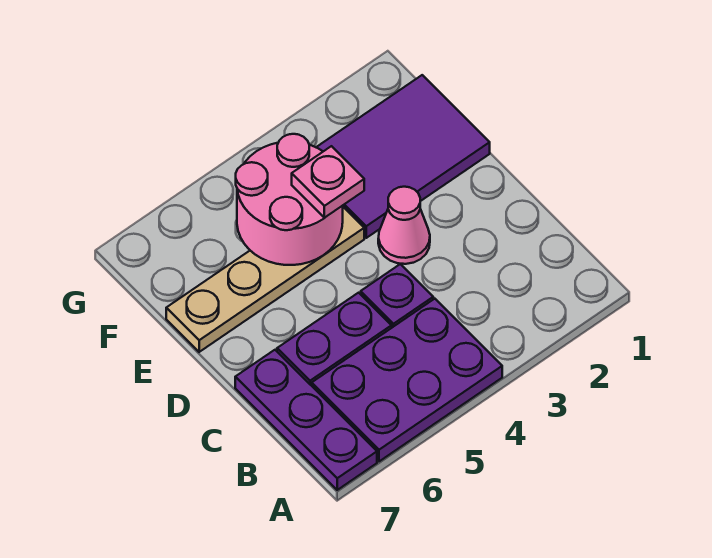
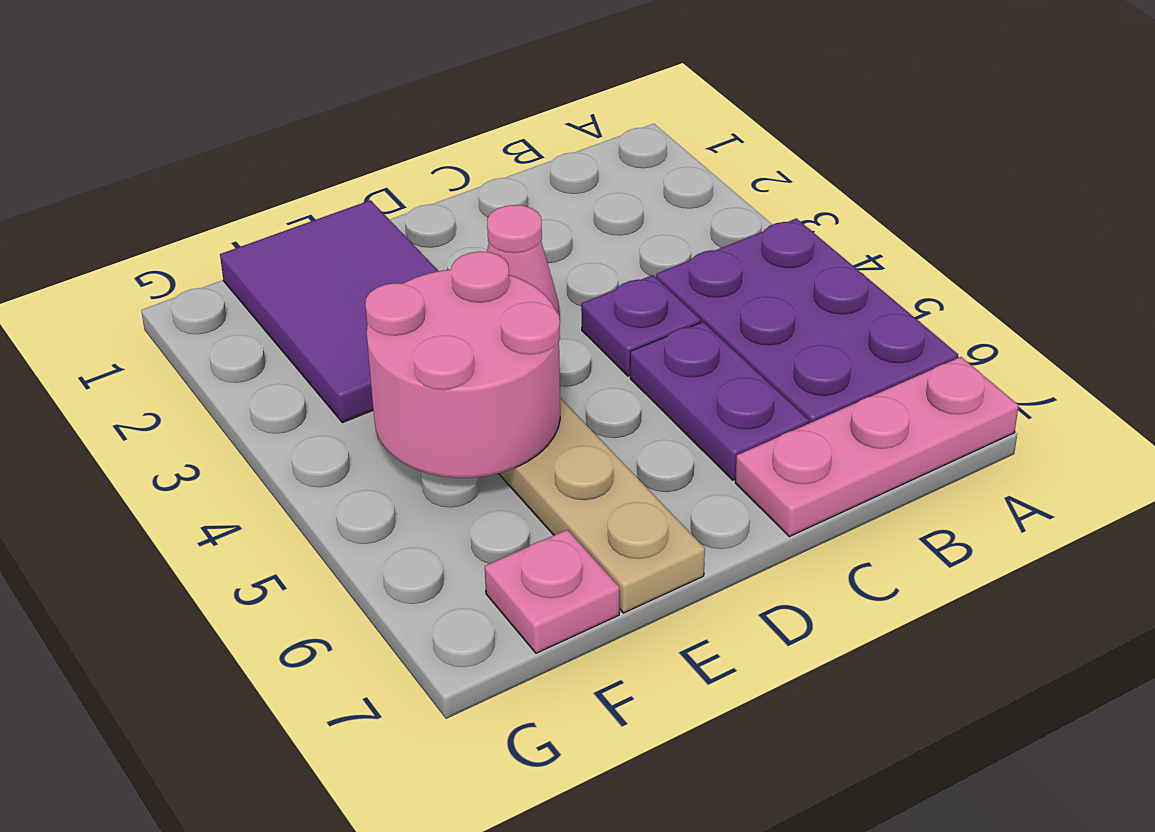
purple 1x3 plate [235,350,377,490] -> pink 1x3 plate [735,357,1019,537]
pink 1x1 plate [292,146,364,218] -> pink 1x1 plate moved to [485,530,619,653]

